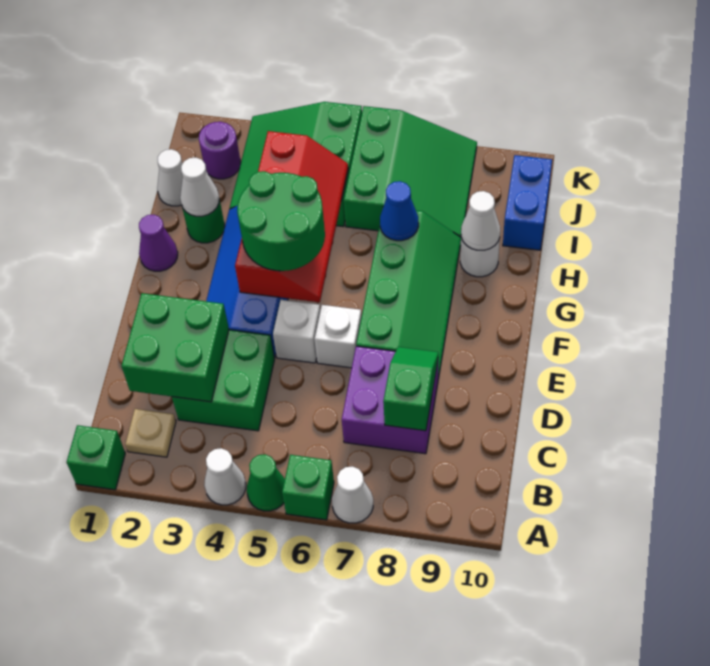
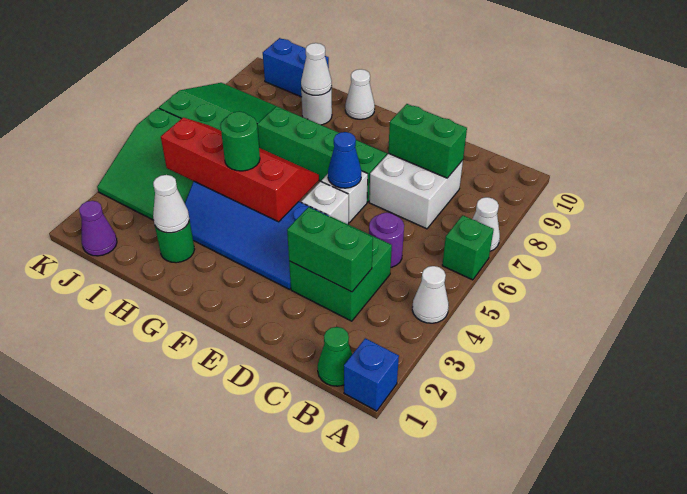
green 1x1 brick [67,425,125,490] -> blue 1x1 brick [344,338,399,411]
green 1x1 cone [247,454,285,511] -> green 1x1 cone moved to [318,327,352,386]
tan 1x1 plate [125,409,176,457] -> none
green 2x2 brick [122,293,229,402] -> green 1x2 brick [287,207,373,292]
purple 2x2 brick [342,346,438,454] -> white 2x2 brick [369,153,463,229]
green 1x2 slope [383,347,438,431] -> green 1x2 brick [388,104,467,178]
green 2x2 round brick [237,171,325,271] -> green 1x1 round brick [221,111,260,171]
purple 1x1 cone [139,215,178,271] -> purple 1x1 cone moved to [79,201,117,256]
blue 1x1 cone [380,181,419,241] -> blue 1x1 cone moved to [328,132,362,188]
white 1x1 cone [157,149,183,206] -> white 1x1 cone moved to [345,69,375,119]
purple 1x1 round brick [199,122,241,179] -> purple 1x1 round brick moved to [369,213,404,267]

